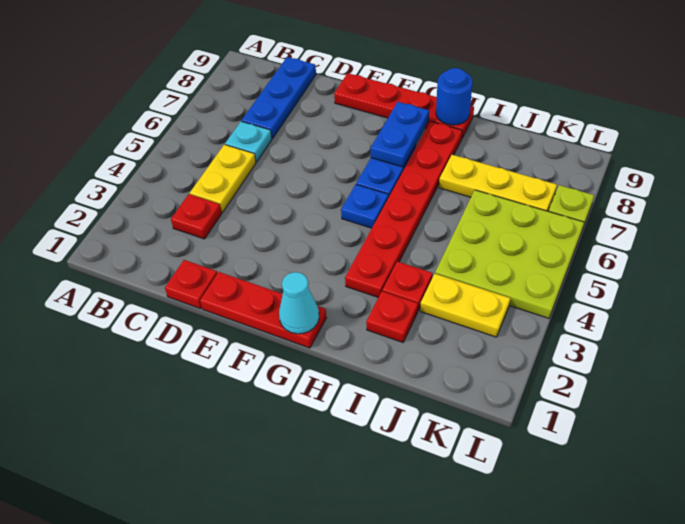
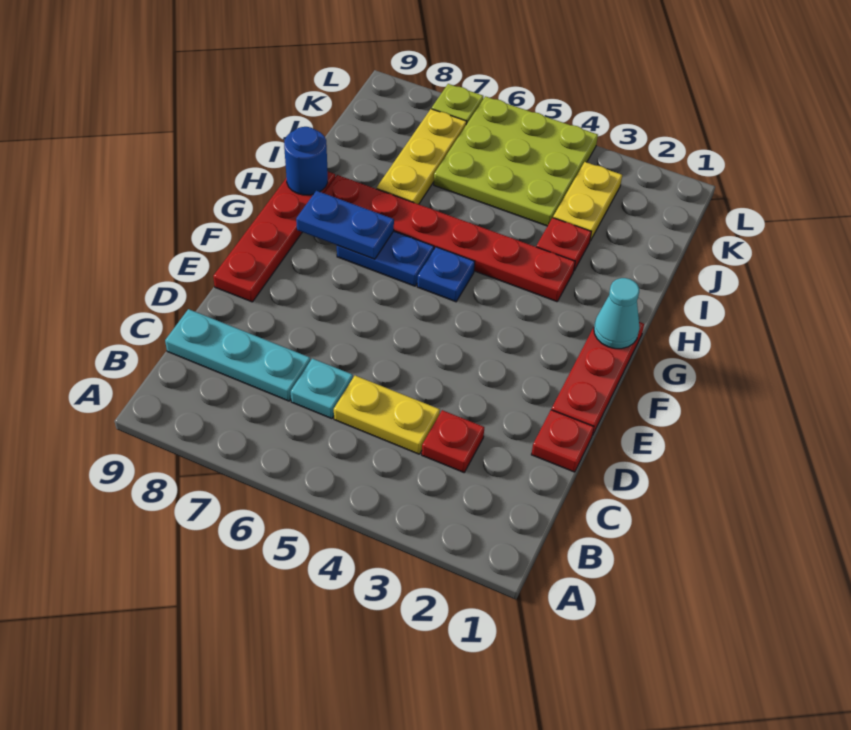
blue 1x3 plate [242,57,316,139] -> cyan 1x3 plate [165,309,310,401]
red 1x1 plate [366,291,418,342] -> none

